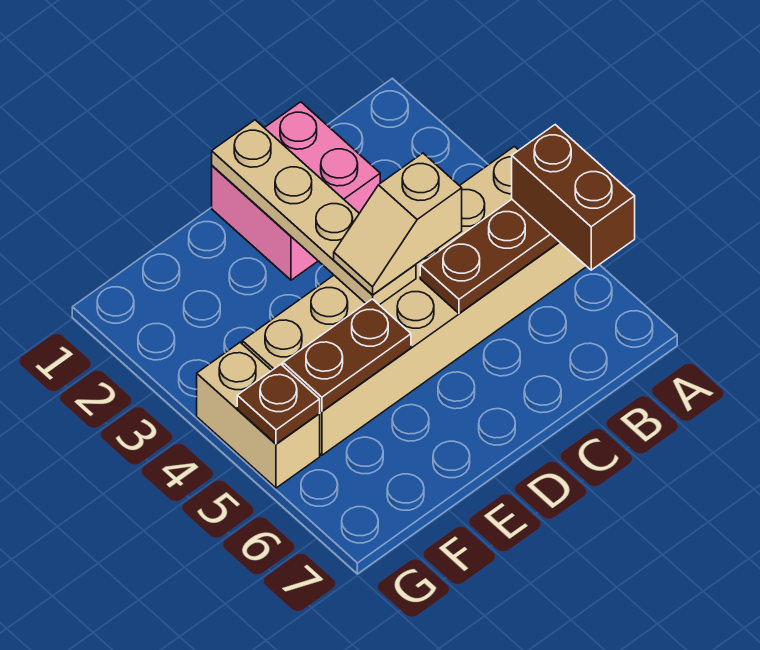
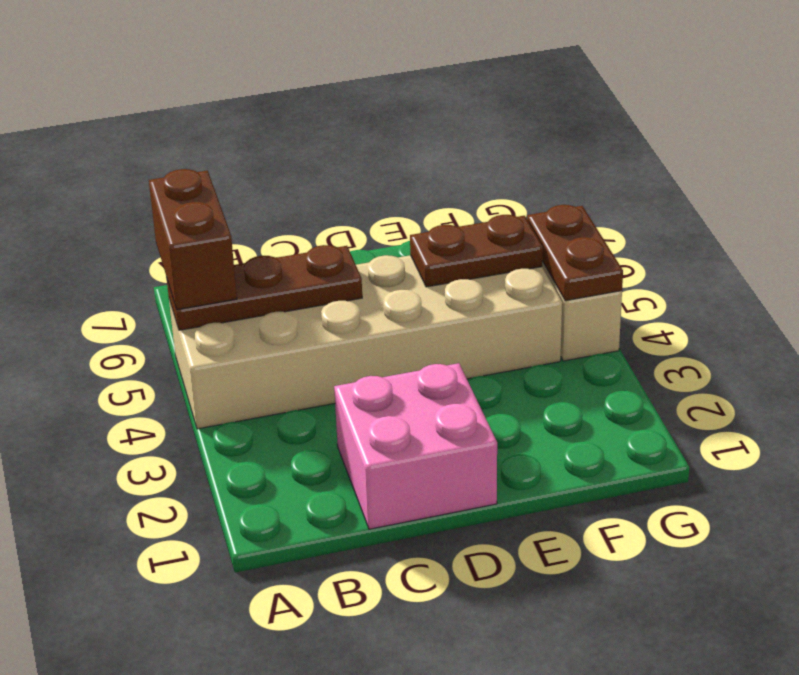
tan 1x2 slope [334,153,462,295] -> none
tan 1x4 plate [212,120,416,305] -> none
brown 1x1 plate [237,364,320,444] -> brown 1x2 plate [527,205,623,301]

